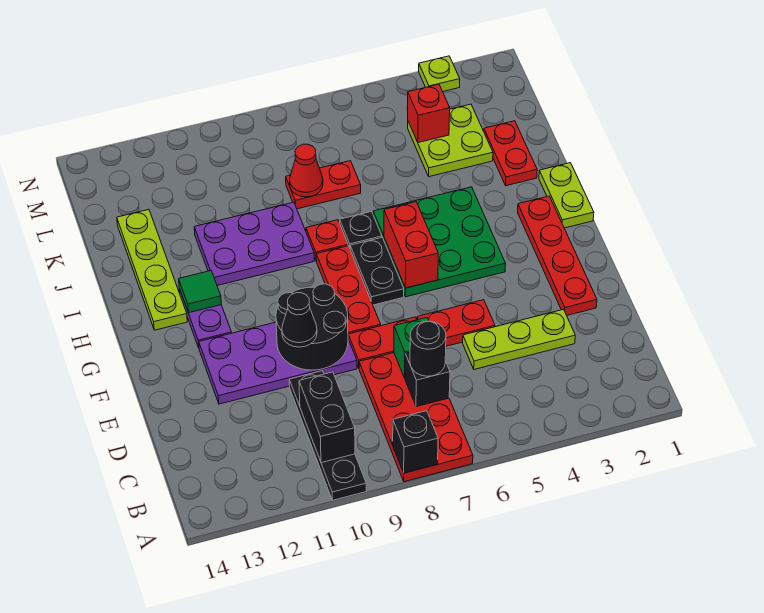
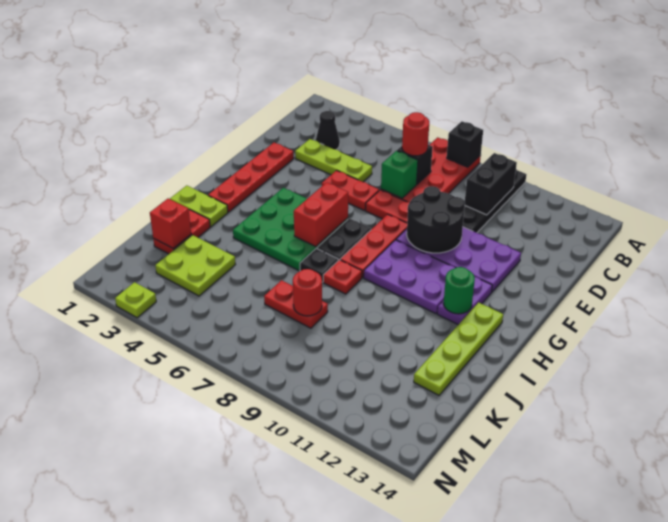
black 1x1 round brick [410,321,446,376] -> red 1x1 round brick [402,112,429,156]
black 1x1 cone [282,293,317,347] -> black 1x1 cone moved to [316,111,340,150]
lime 1x2 plate [539,163,594,228] -> lime 1x2 plate turned to [170,186,228,227]
green 1x1 tile [179,271,221,313] -> green 1x1 round brick [443,267,475,314]
purple 2x3 plate [194,202,314,285] -> purple 2x3 plate moved to [364,240,455,314]
red 1x1 cone [290,144,323,197] -> red 1x1 round brick [293,269,322,316]
red 1x1 brick [407,84,450,143] -> red 1x1 brick moved to [150,199,191,249]

